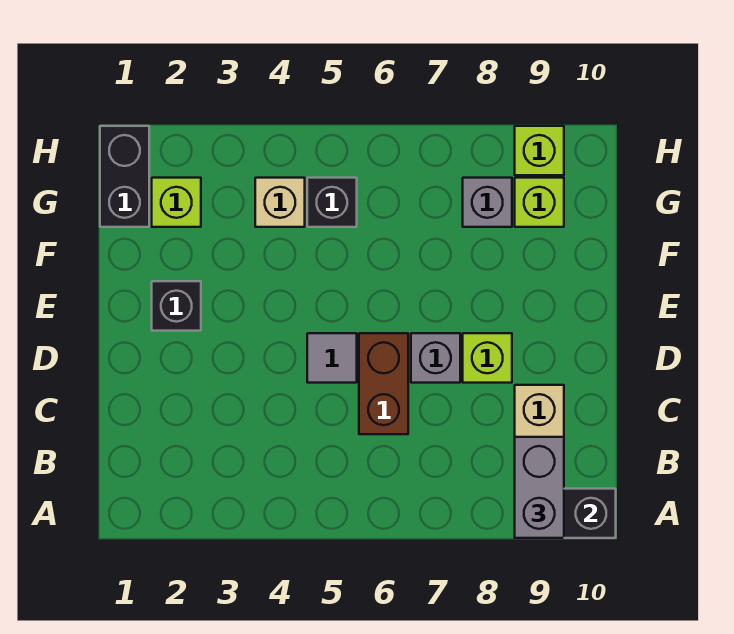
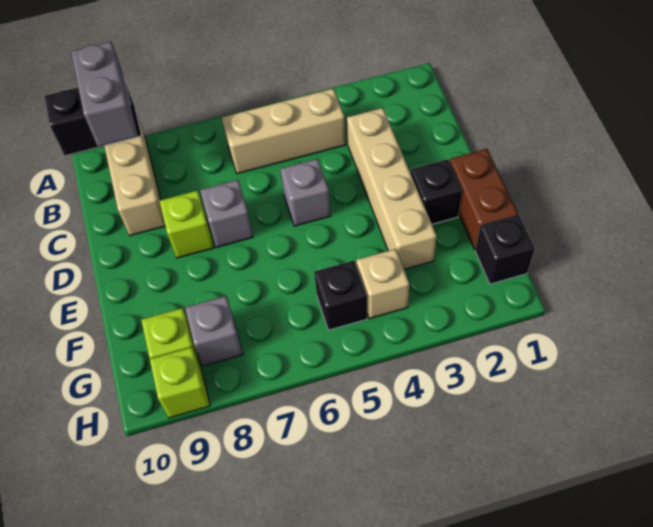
none -> tan 1x3 brick [222,89,346,174]
none -> tan 1x4 brick [347,108,437,269]
brown 1x2 brick [359,333,408,434] -> brown 1x2 brick moved to [450,149,518,249]
grey 1x1 tile [307,333,357,383] -> grey 1x1 brick [280,159,331,226]
black 1x2 brick [100,126,149,227] -> black 1x1 brick [475,215,535,284]
lime 1x1 brick [152,178,201,227] -> none

